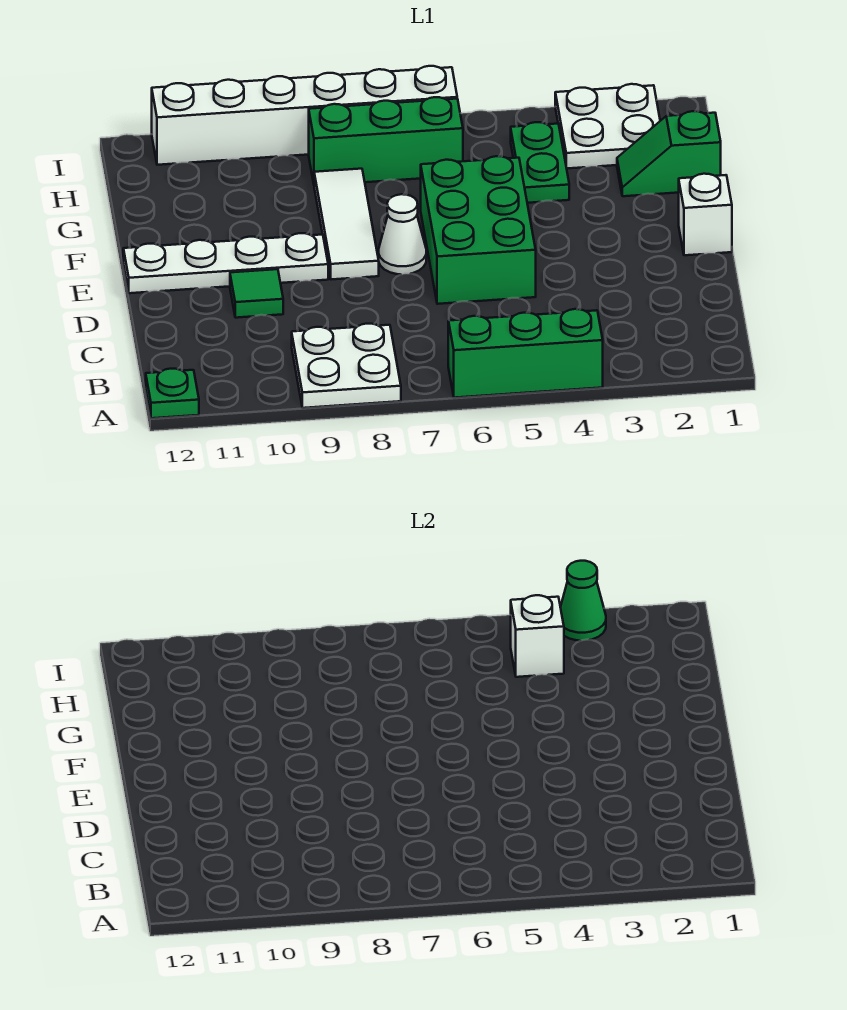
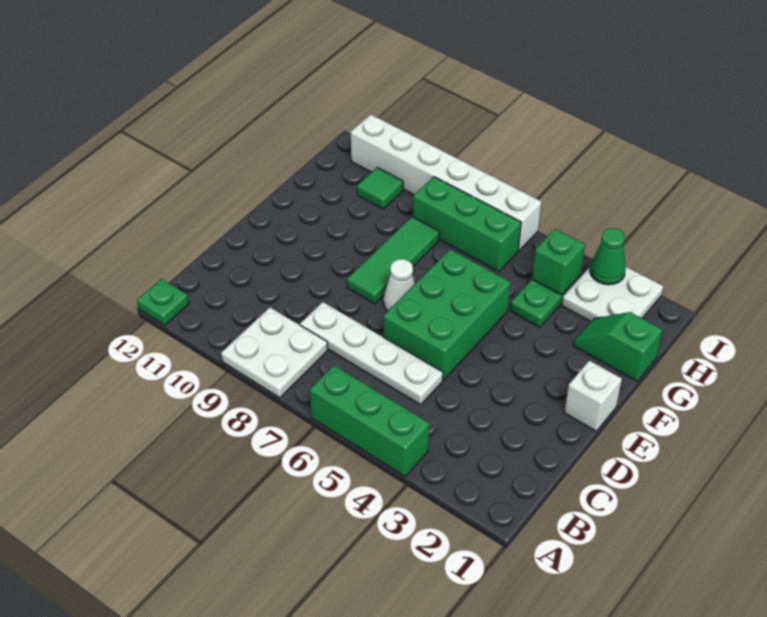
green 1x1 tile [230,269,283,318] -> green 1x1 tile moved to [357,167,403,209]
white 1x3 tile [314,169,379,279] -> green 1x3 tile [347,217,439,304]
white 1x4 plate [123,233,328,293] -> white 1x4 plate moved to [300,302,443,405]
white 1x1 brick [511,595,564,677] -> green 1x1 brick [532,229,585,295]

